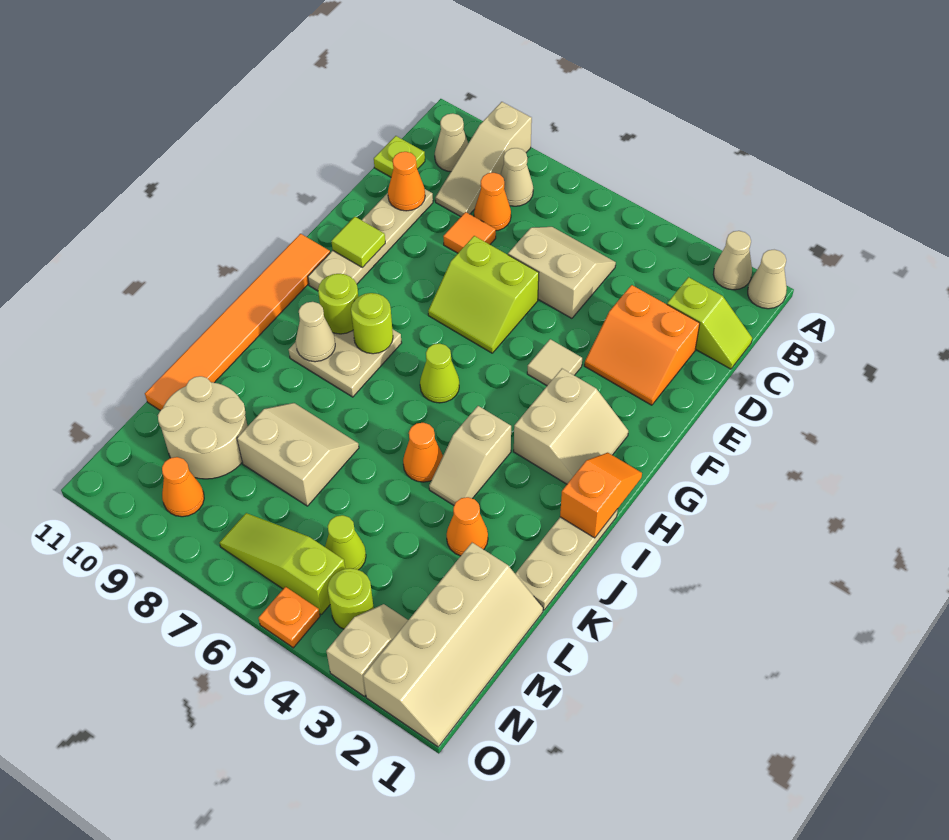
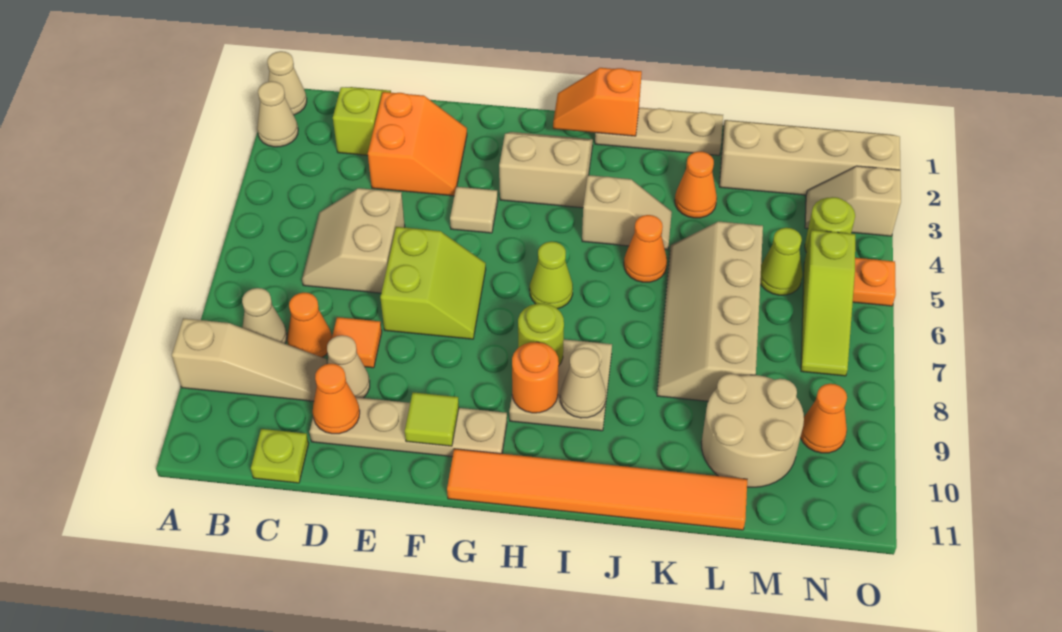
tan 1x1 cone [435,113,468,172] -> tan 1x1 cone moved to [327,335,370,398]
lime 1x1 round brick [318,274,358,334] -> orange 1x1 round brick [512,342,559,413]
tan 2x2 slope [237,403,359,506] -> tan 2x4 slope [657,221,763,401]

